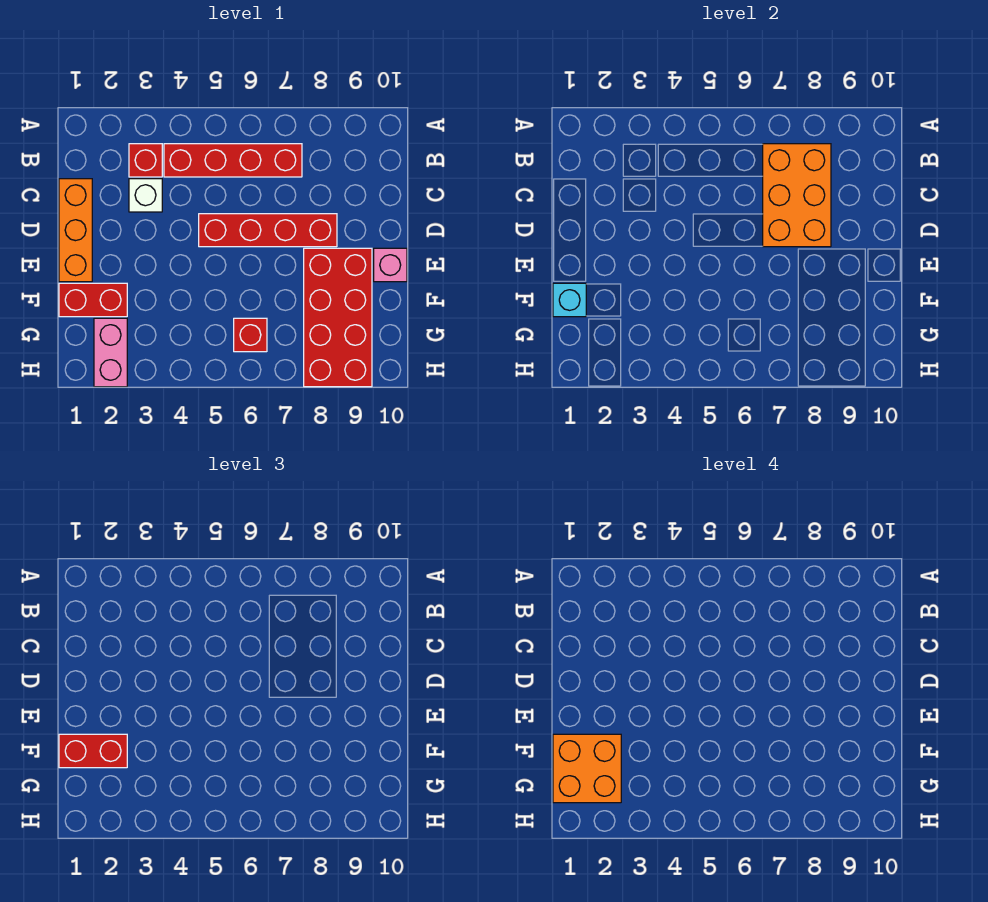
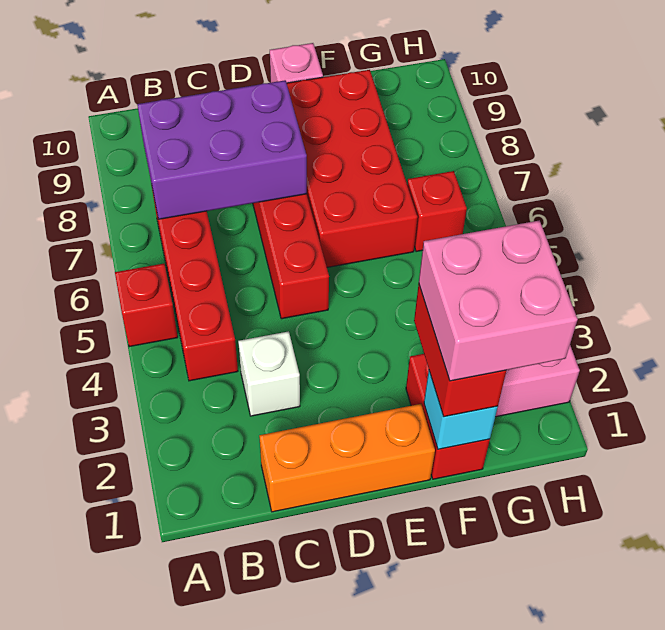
red 1x1 brick [129,144,162,177] -> red 1x1 brick moved to [115,264,178,347]
orange 2x3 brick [763,144,831,247] -> purple 2x3 brick [137,80,307,219]
red 2x4 brick [304,248,372,387] -> red 2x4 brick turned to [287,70,418,267]
orange 2x2 brick [553,734,621,803] -> pink 2x2 brick [419,220,578,381]

